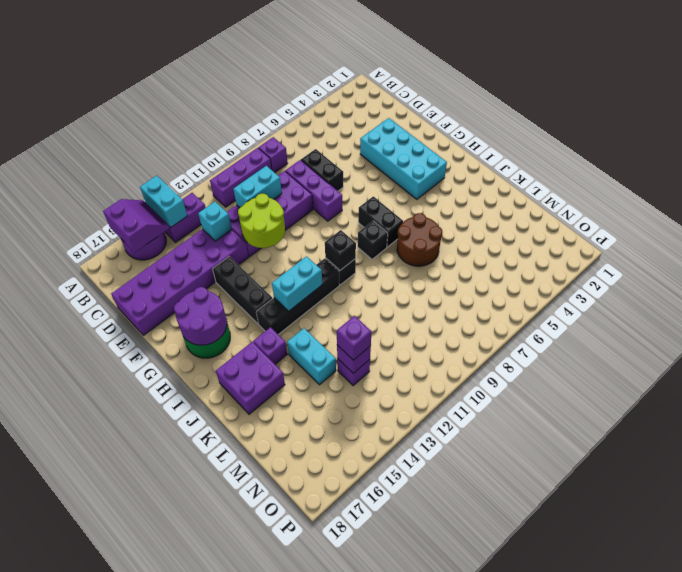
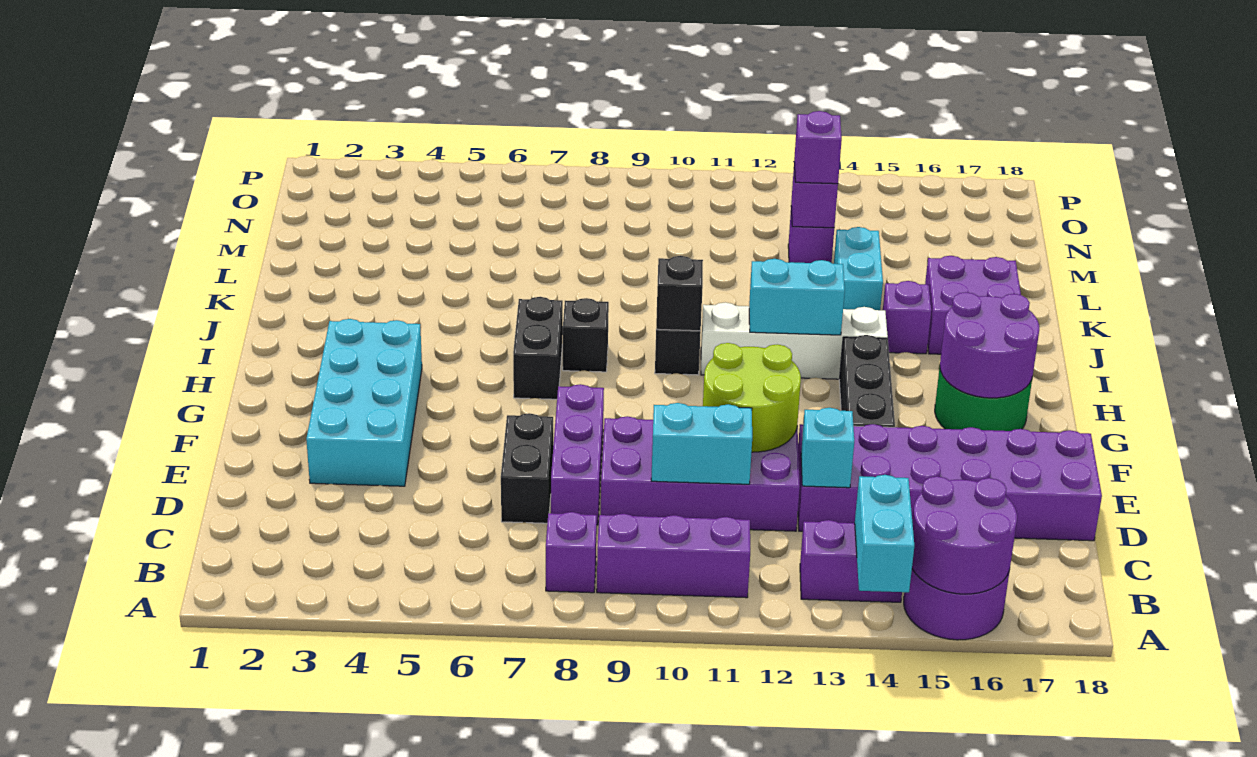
purple 2x2 slope [103,199,170,252] -> purple 2x2 round brick [912,476,1017,594]
black 1x4 brick [256,259,339,335] -> white 1x4 brick [701,302,888,379]
brown 2x2 round brick [397,213,442,266] -> none

